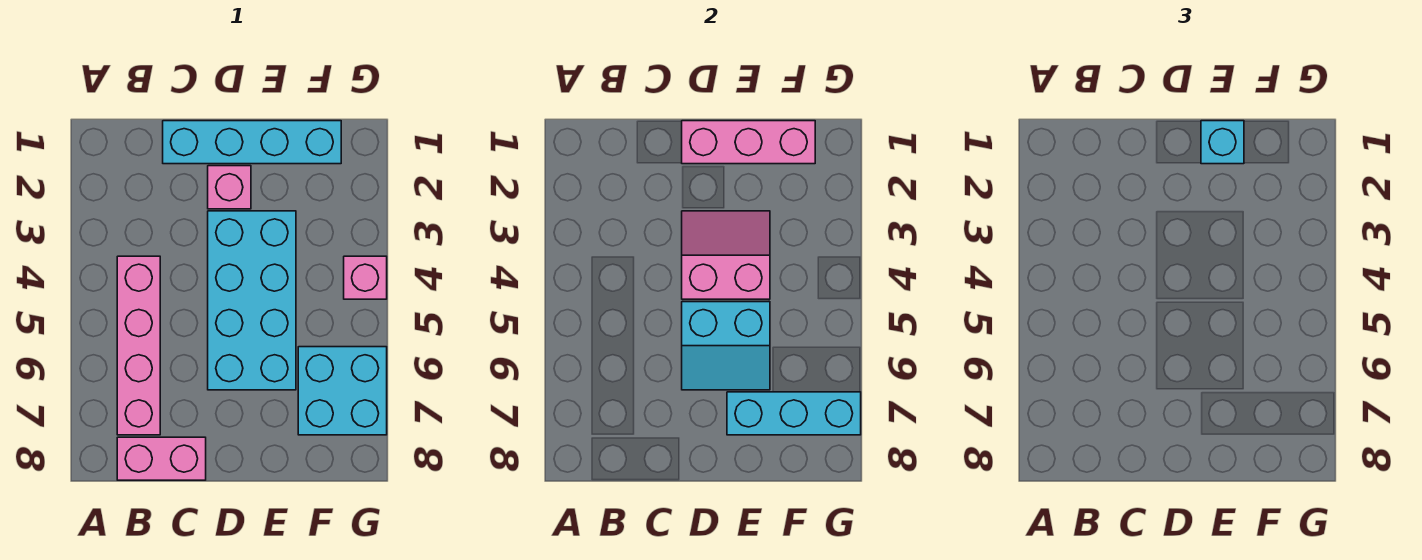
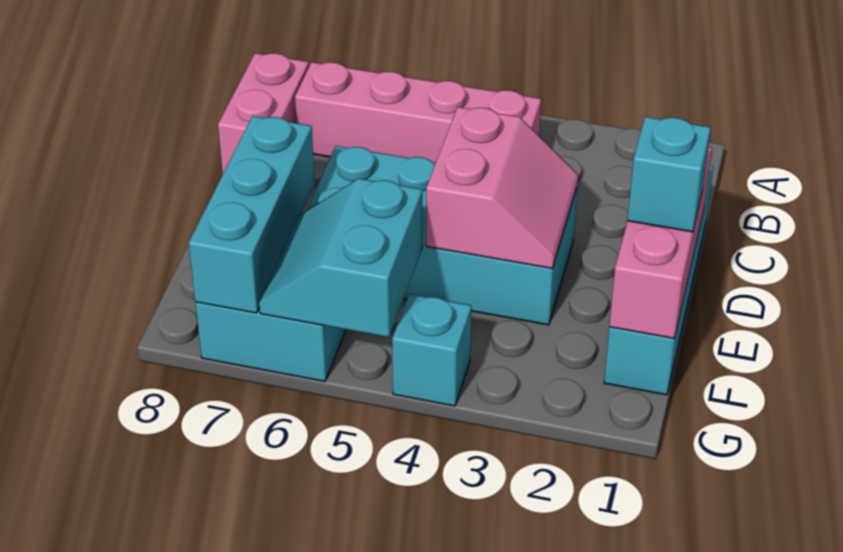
pink 1x1 brick [208,166,251,209] -> none
cyan 2x2 slope [682,302,770,390] -> cyan 2x2 slope moved to [259,179,422,337]
pink 1x1 brick [344,256,387,299] -> cyan 1x1 brick [392,294,471,406]

